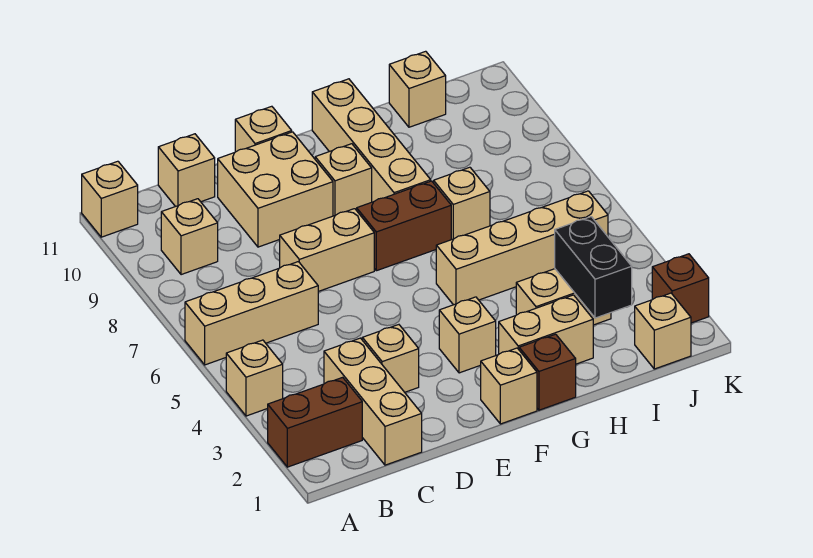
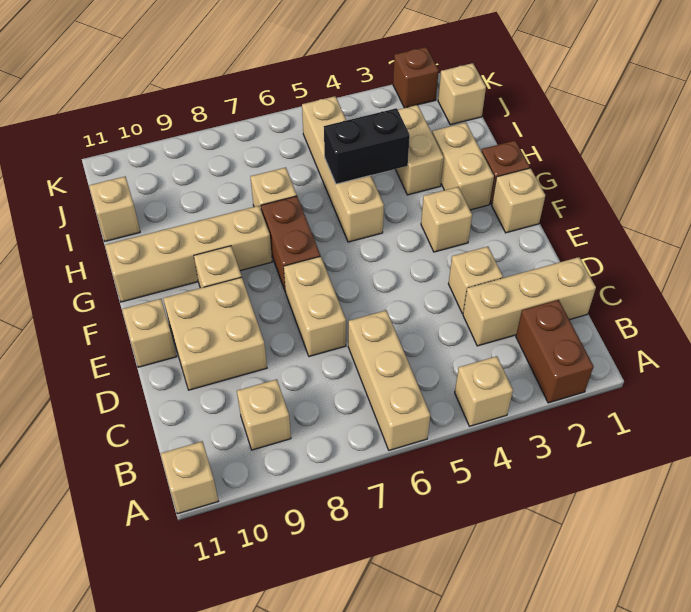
tan 1x1 brick [158,134,215,207] -> none
black 1x2 brick [555,217,632,318] -> black 1x2 brick moved to [324,108,410,184]

